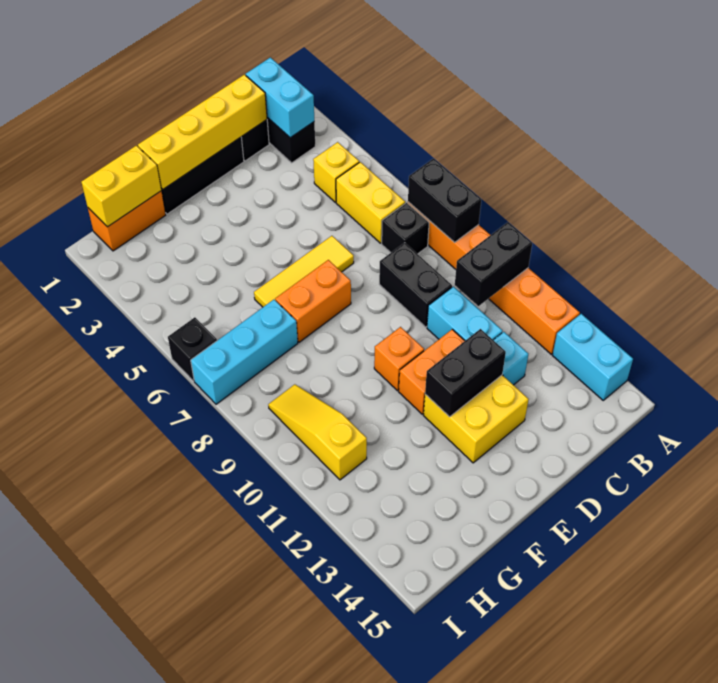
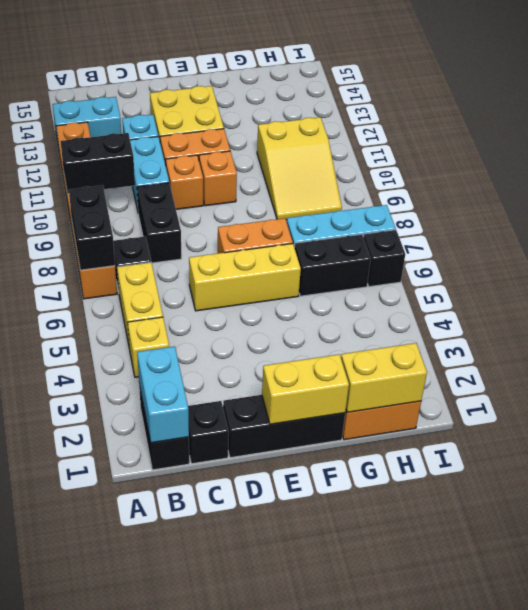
cyan 1x2 brick [552,314,633,400] -> cyan 1x2 brick turned to [52,97,121,150]
yellow 1x4 brick [138,75,267,189] -> yellow 1x2 brick [262,354,349,424]
yellow 1x3 tile [254,236,354,307] -> yellow 1x3 brick [189,244,301,311]
none -> orange 1x1 brick [166,155,203,209]
black 1x2 brick [425,329,506,417] -> black 1x2 brick moved to [294,234,371,296]
yellow 1x3 slope [268,384,367,480] -> yellow 2x3 slope [257,117,342,220]

